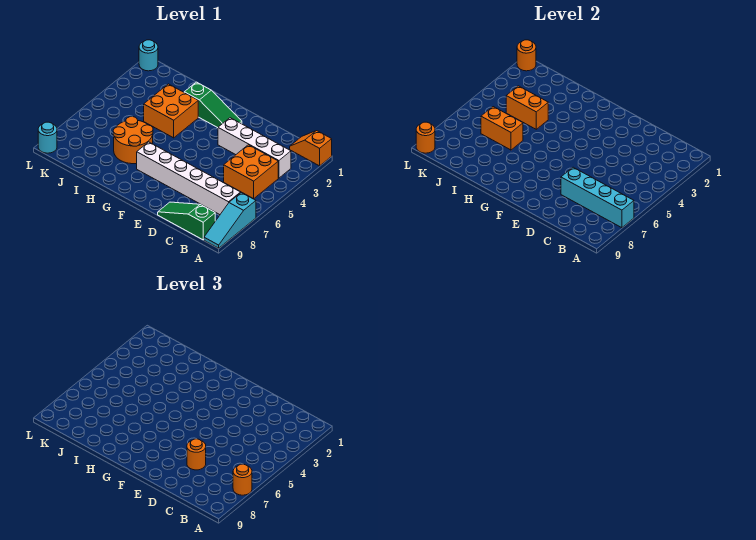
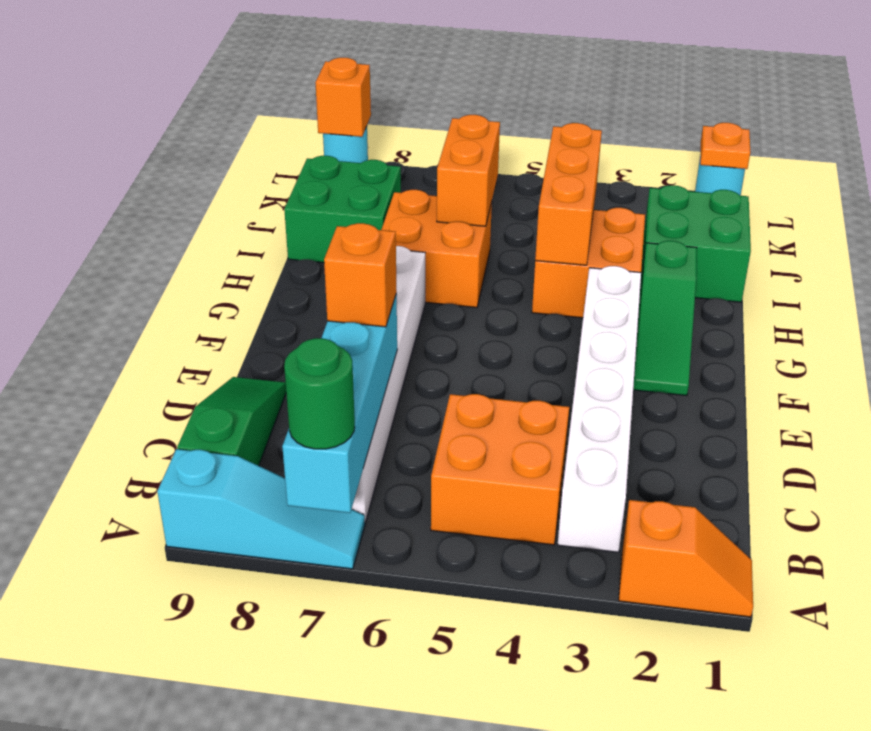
orange 1x2 slope [290,131,332,166] -> orange 1x2 slope turned to [619,500,753,617]
cyan 1x3 slope [204,193,256,248] -> cyan 1x3 slope turned to [157,449,365,569]
orange 1x1 round brick [233,464,252,495] -> green 1x1 round brick [284,338,355,449]
white 1x4 brick [218,118,291,178] -> white 1x6 brick [558,266,641,552]
orange 1x1 round brick [187,439,206,470] -> orange 1x1 brick [324,223,397,327]
orange 2x2 round brick [113,117,153,164] -> orange 2x2 brick [381,190,492,307]
none -> green 2x2 brick [640,185,751,302]
orange 1x2 brick [506,86,548,129] -> orange 1x3 brick [535,123,602,265]
none -> green 2x2 brick [284,156,401,263]
orange 1x1 round brick [517,40,536,71] -> orange 1x1 plate [700,123,750,169]
orange 1x1 round brick [416,122,435,153] -> orange 1x1 brick [315,58,371,137]

